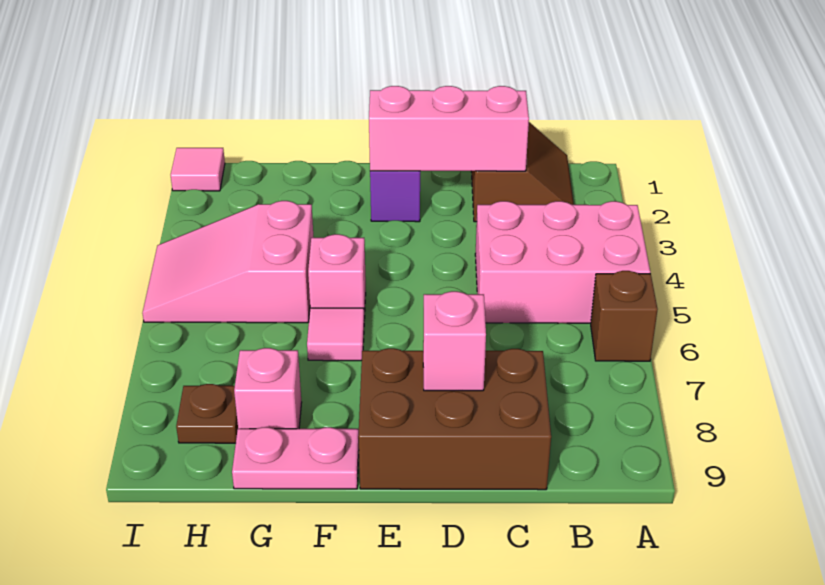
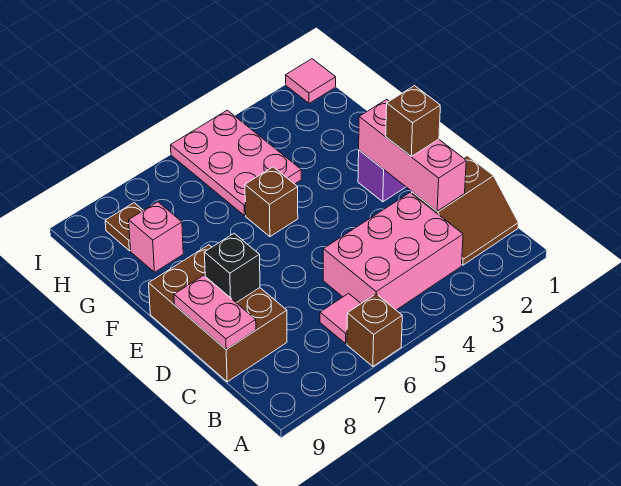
pink 2x3 brick [475,201,650,323] -> pink 2x3 brick turned to [323,193,463,310]
none -> brown 1x1 brick [386,86,440,156]
pink 1x1 brick [423,291,486,391] -> black 1x1 brick [204,234,260,303]
pink 1x1 brick [308,234,366,319] -> brown 1x1 brick [245,167,298,237]
pink 1x1 tile [307,308,364,361] -> pink 1x1 tile moved to [320,294,361,344]
pink 1x2 plate [232,427,359,489] -> pink 1x2 plate moved to [174,275,256,349]
pink 2x3 slope [142,201,314,323] -> pink 2x3 plate [171,110,301,216]

